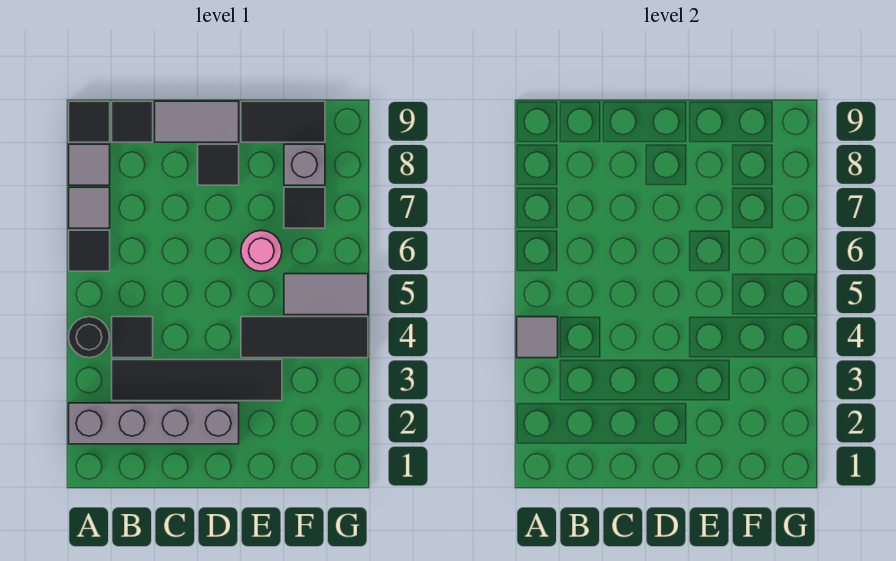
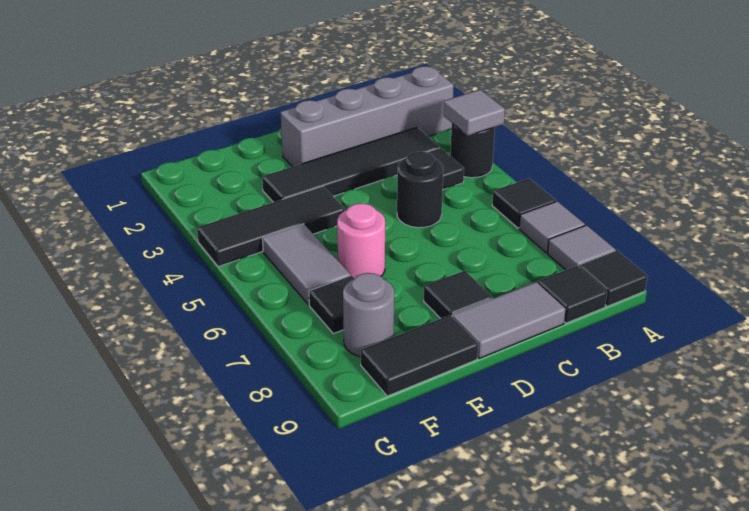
none -> black 1x1 round brick [397,152,443,228]
grey 1x2 tile [284,274,368,315] -> grey 1x2 tile turned to [262,224,351,305]
grey 1x1 brick [284,144,325,185] -> grey 1x1 round brick [343,273,394,357]

